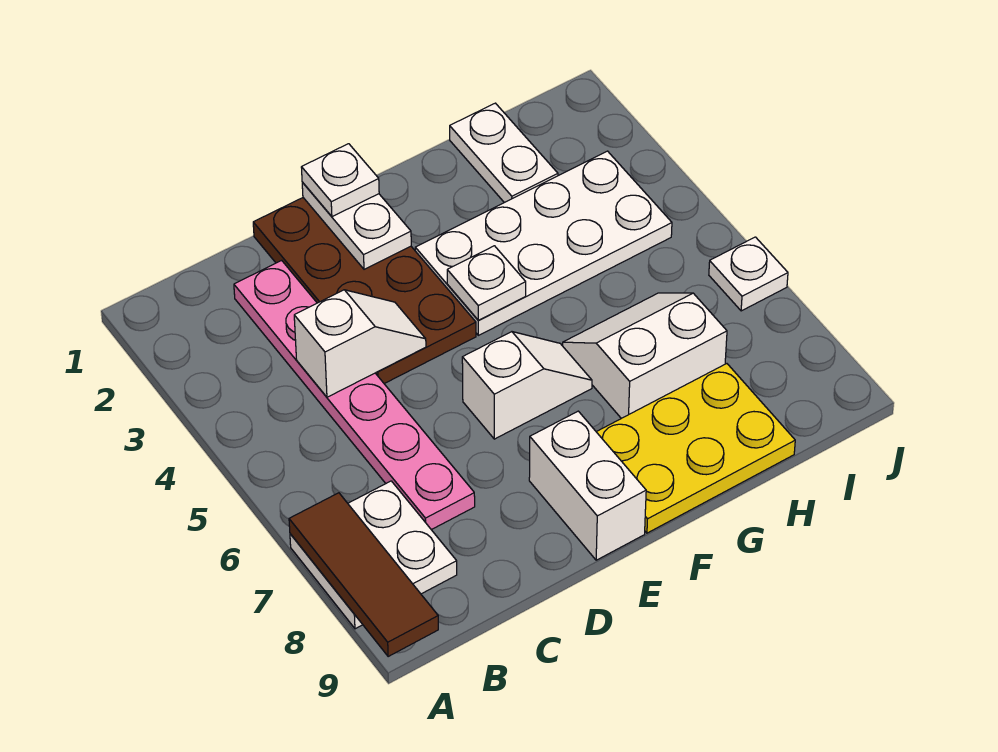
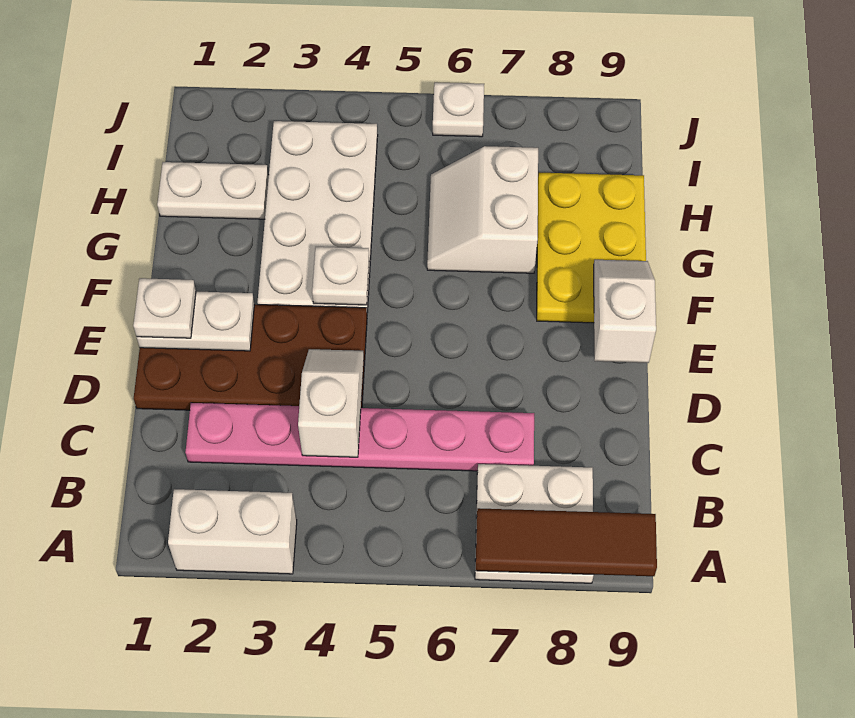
white 1x2 slope [462,332,592,439] -> white 1x2 slope moved to [594,260,656,363]
white 1x2 brick [529,411,646,560] -> white 1x2 brick moved to [168,489,297,574]

